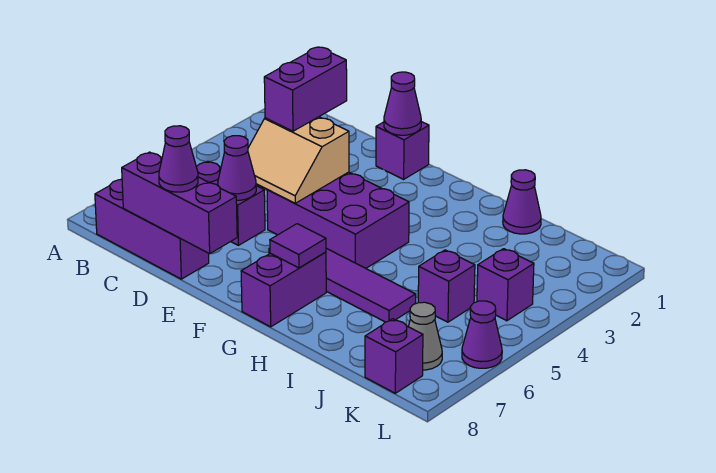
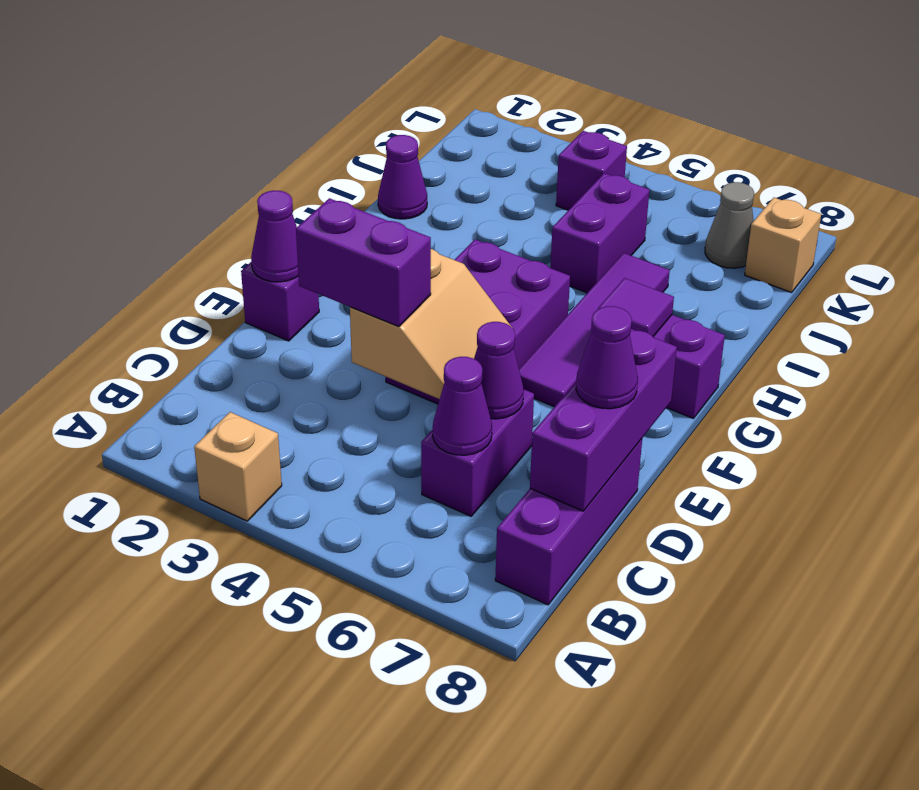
none -> tan 1x1 brick [194,412,282,521]
purple 1x1 brick [418,250,475,322] -> purple 1x2 brick [550,173,649,293]
purple 1x1 brick [365,319,423,393] -> tan 1x1 brick [745,198,821,292]
purple 1x1 cone [462,301,502,368] -> purple 1x1 cone moved to [433,357,492,455]

